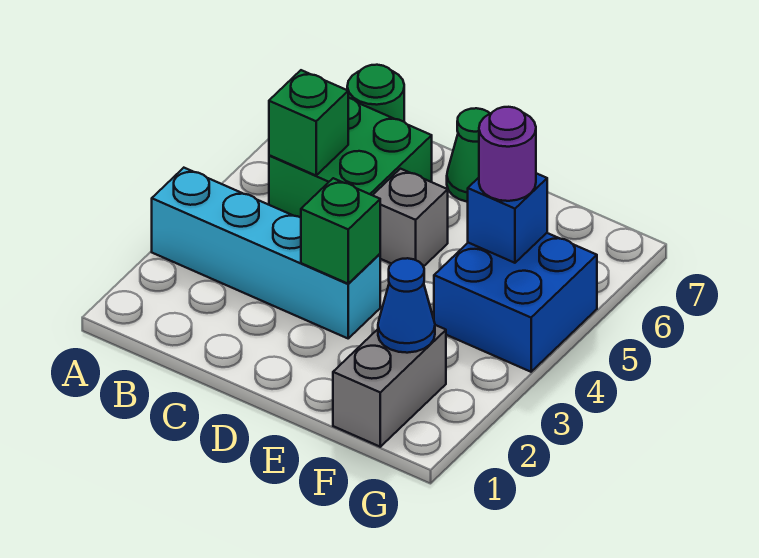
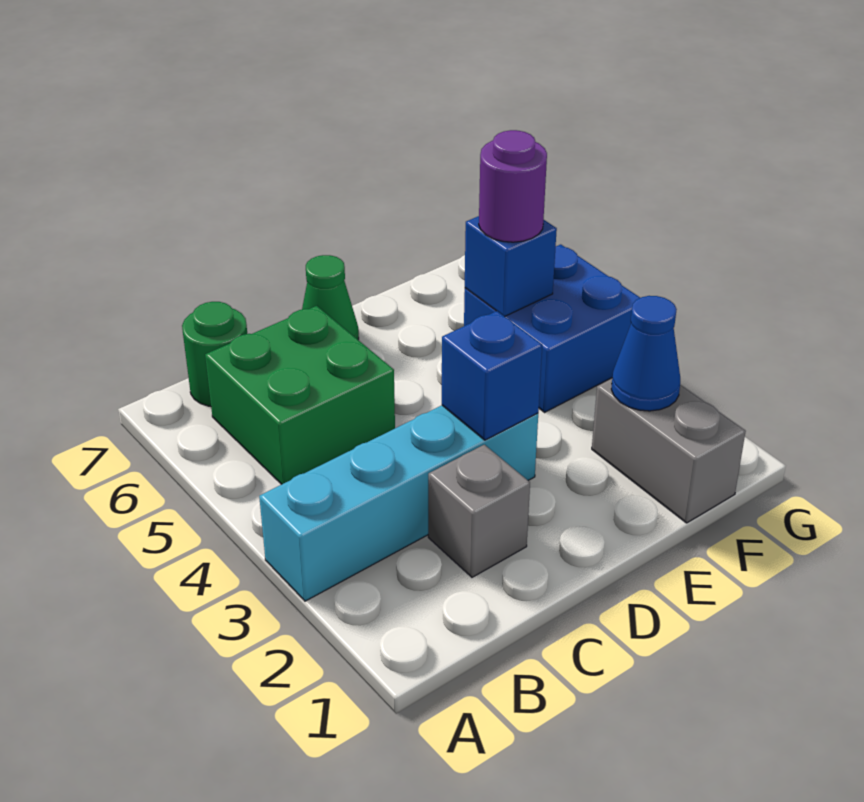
green 1x1 brick [269,70,348,175] -> none
green 1x1 brick [301,178,380,284] -> blue 1x1 brick [442,311,542,440]
grey 1x1 brick [373,169,448,267] -> grey 1x1 brick moved to [428,445,530,577]

